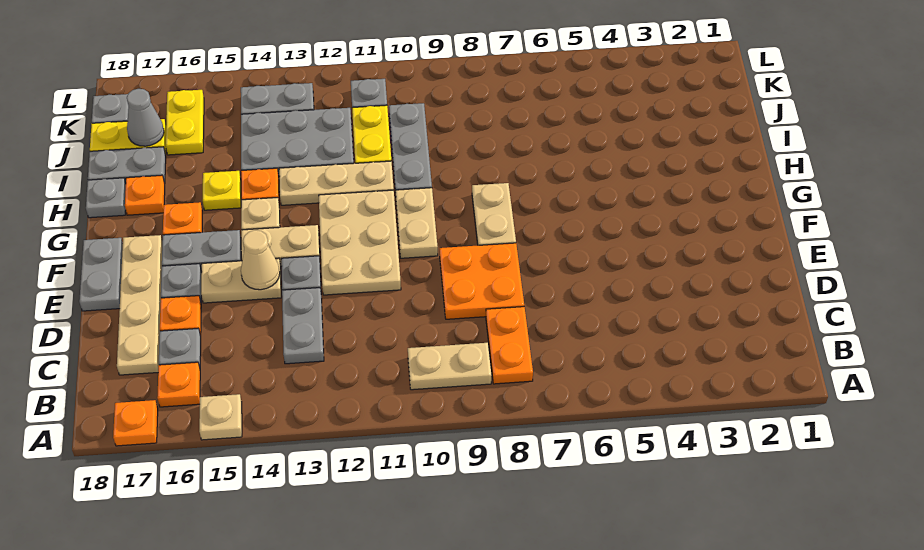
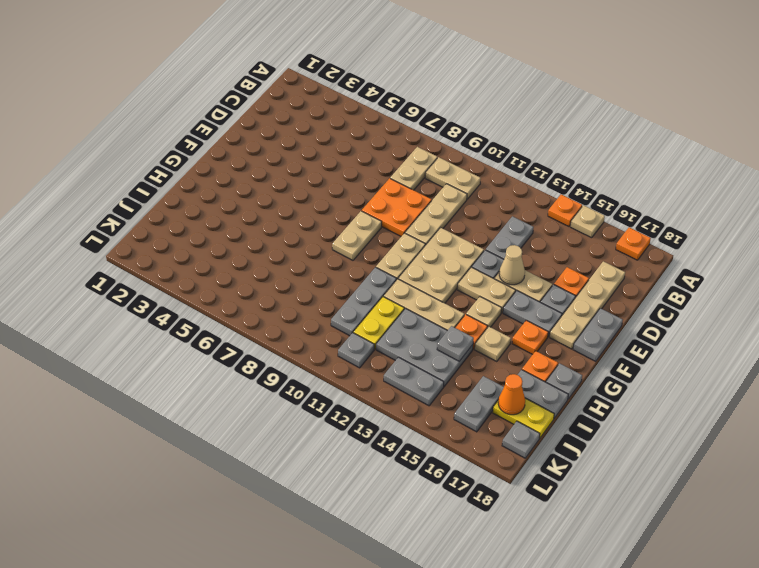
orange 1x2 plate [486,307,533,384] -> tan 1x2 plate [390,147,438,190]
orange 1x1 plate [157,362,200,407] -> orange 1x1 plate moved to [548,195,582,226]
none -> tan 1x3 plate [405,184,467,245]
grey 1x1 plate [159,328,201,368] -> grey 1x1 plate moved to [437,326,474,361]
yellow 1x1 plate [203,171,241,210] -> tan 1x1 plate [475,327,511,362]
yellow 1x2 plate [166,90,204,155] -> grey 1x2 plate [454,376,504,432]
grey 1x1 cone [127,89,164,146] -> orange 1x1 cone [498,374,525,415]

